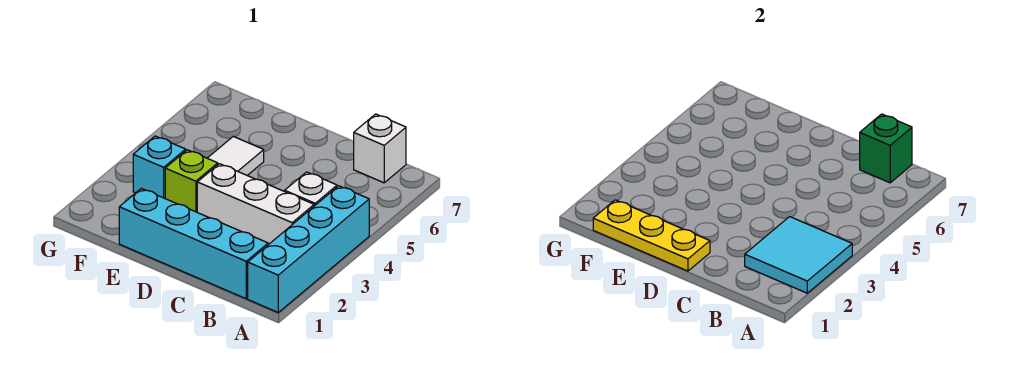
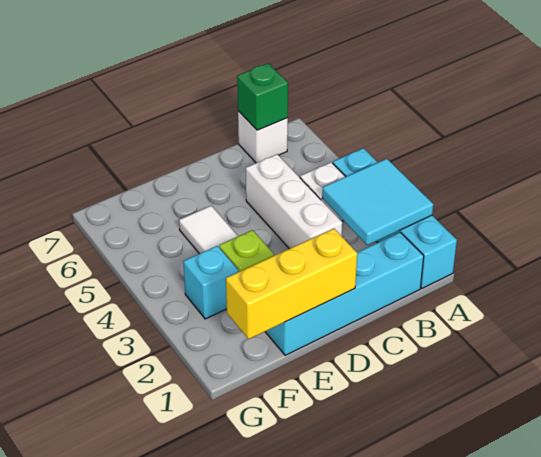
white 1x3 brick [197,164,314,245] -> white 1x3 brick turned to [246,154,342,249]
yellow 1x3 plate [593,200,710,271] -> yellow 1x3 brick [226,229,357,339]

